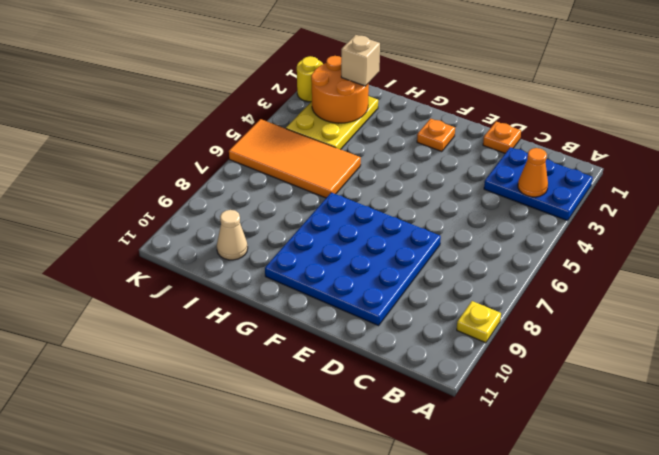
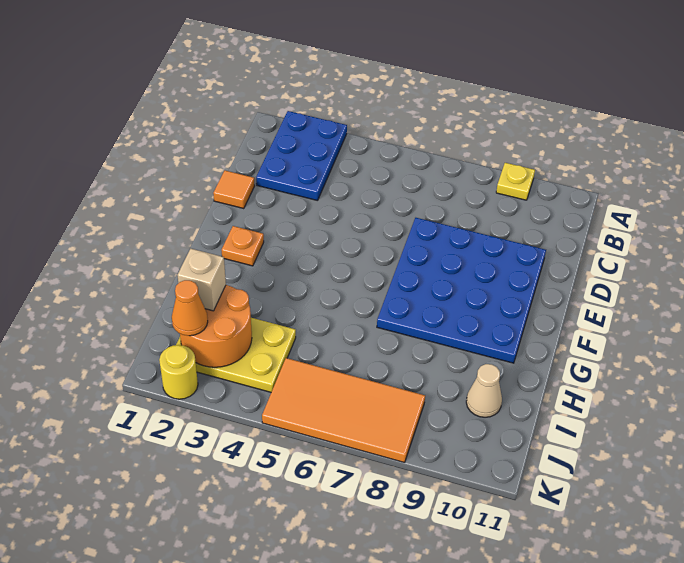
orange 1x1 cone [518,148,548,197] -> orange 1x1 cone moved to [172,280,208,336]
orange 1x1 plate [483,122,521,153] -> orange 1x1 tile [213,171,255,209]
orange 2x4 tile [229,119,361,198] -> orange 2x4 tile turned to [262,358,425,463]

